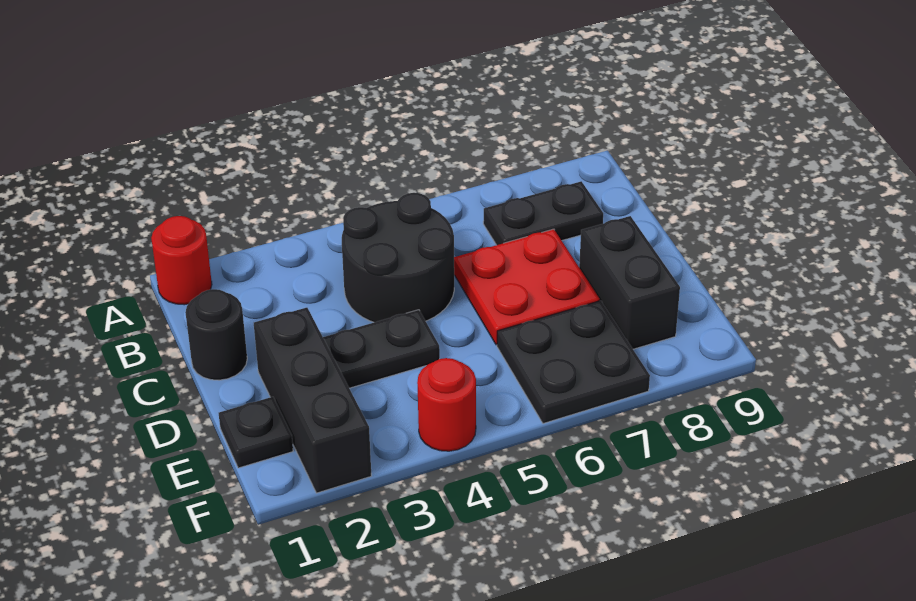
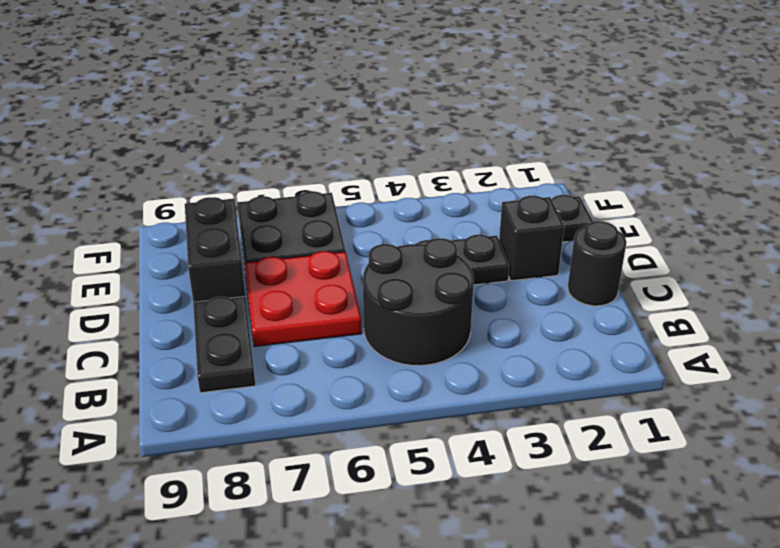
red 1x1 round brick [151,216,212,305] -> none
black 1x2 plate [483,181,603,245] -> black 1x2 plate turned to [193,297,256,393]
black 1x3 brick [254,308,371,493] -> black 1x1 brick [499,196,564,281]
red 1x1 round brick [417,358,476,451] -> none

